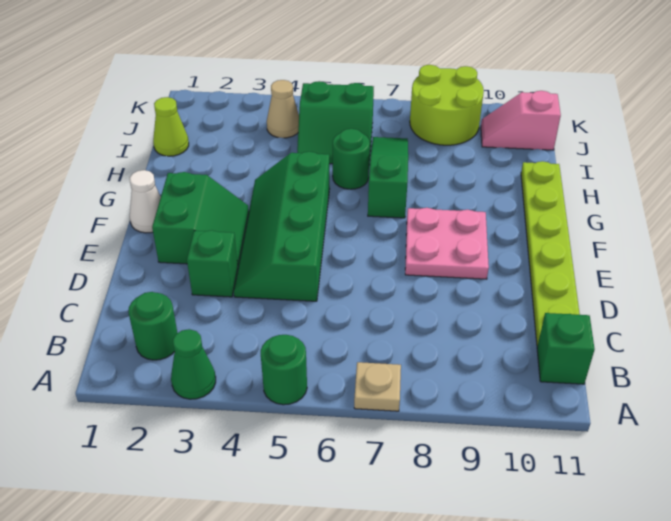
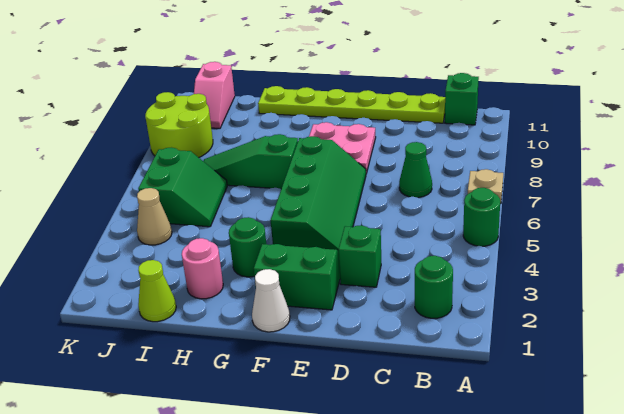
green 1x1 cone [171,329,216,399] -> green 1x1 cone moved to [399,142,432,198]
green 2x4 slope [234,152,330,301] -> green 2x4 slope turned to [271,136,366,251]
none -> pink 1x1 round brick [182,238,223,299]
green 1x1 round brick [333,129,370,189] -> green 1x1 round brick moved to [229,217,266,277]

